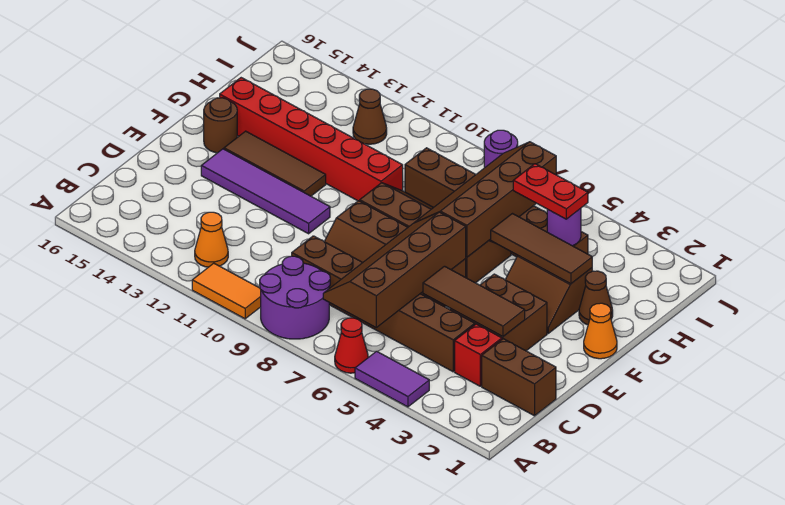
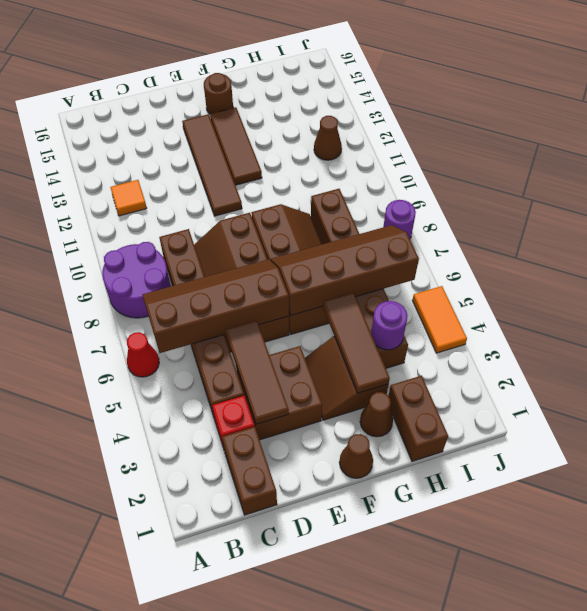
purple 1x2 tile [355,351,429,407] -> none
orange 1x2 tile [192,263,261,319] -> orange 1x2 tile moved to [412,286,467,353]
orange 1x1 cone [195,212,228,267] -> orange 1x1 tile [110,180,147,216]
purple 1x4 tile [201,149,330,234] -> brown 1x4 tile [182,114,242,216]
orange 1x1 cone [584,303,617,359] -> brown 1x1 cone [339,434,373,478]
red 1x6 brick [220,78,403,201] -> none
none -> brown 1x2 brick [388,376,448,461]
red 1x2 plate [513,164,588,219] -> none

